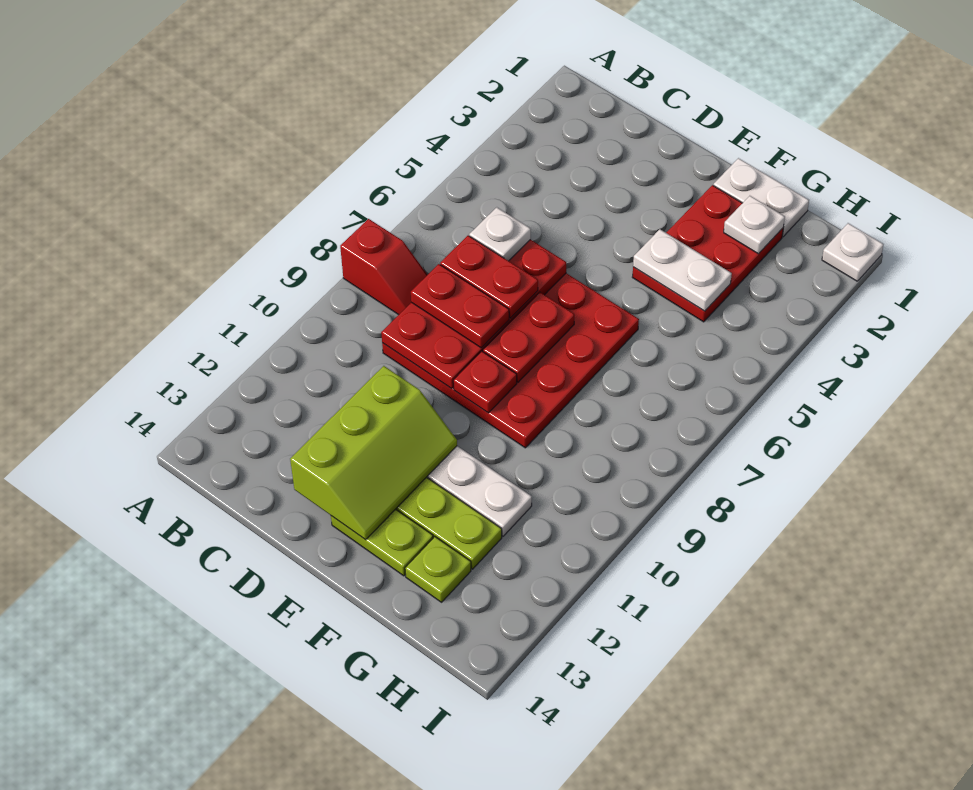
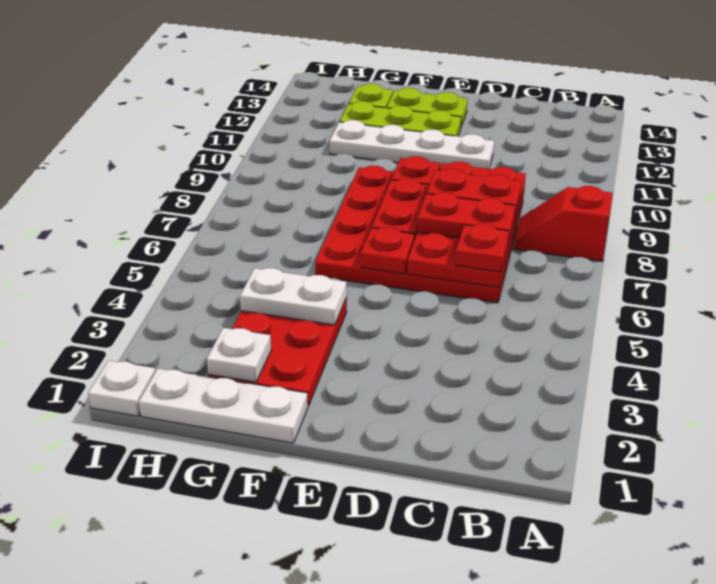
white 1x1 plate [469,207,531,261] -> red 1x1 plate [455,224,509,272]
lime 2x3 slope [290,366,457,540] -> none
none -> red 1x1 plate [361,227,415,274]
white 1x2 plate [713,158,809,237] -> white 1x3 plate [139,368,308,443]

